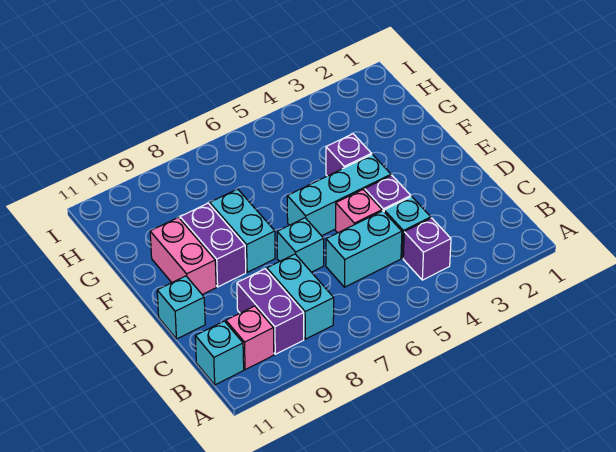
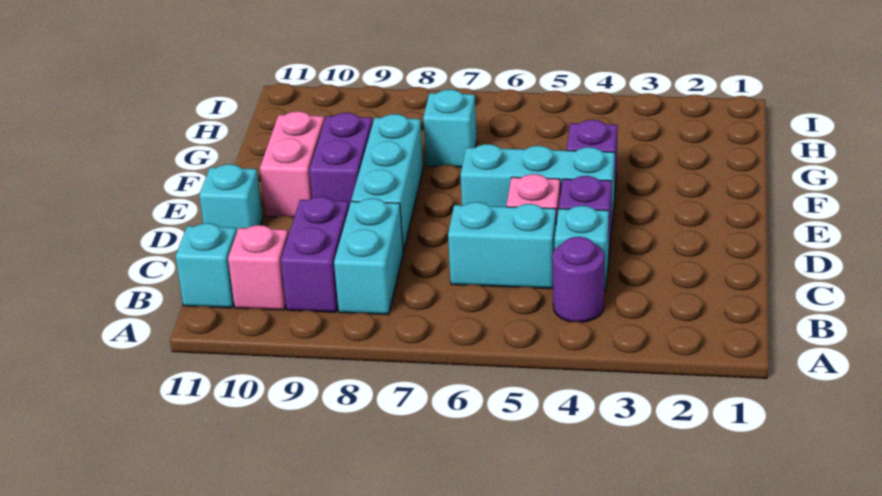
purple 1x1 brick [403,218,451,280] -> purple 1x1 round brick [552,237,604,322]
cyan 1x1 brick [277,218,324,272] -> cyan 1x1 brick moved to [423,89,477,167]
cyan 1x2 brick [210,189,275,272] -> cyan 1x3 brick [351,114,423,251]

